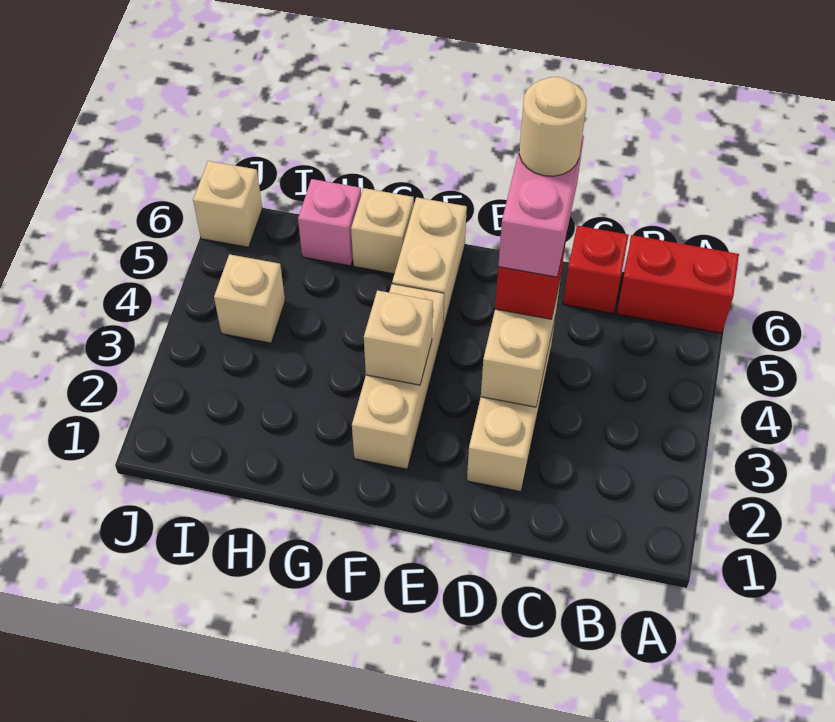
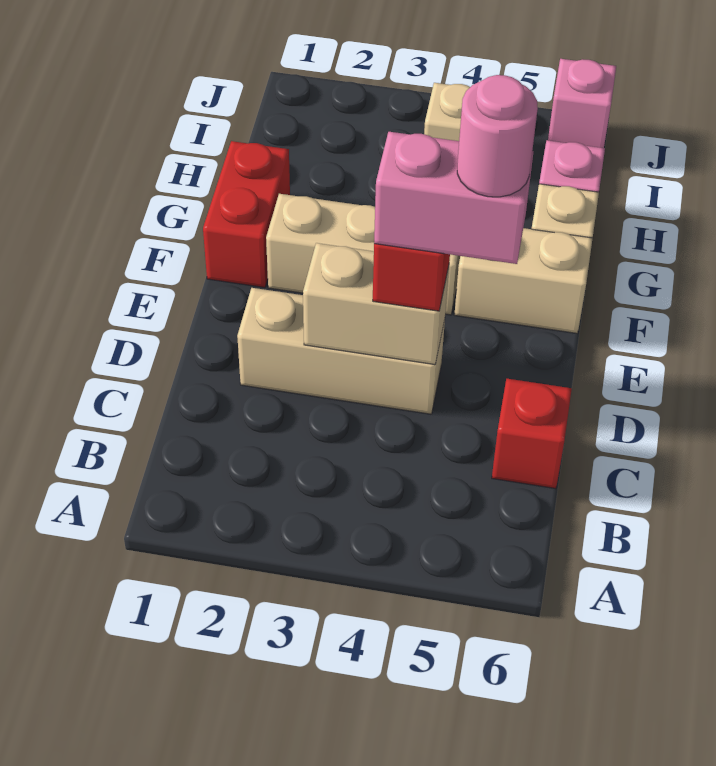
red 1x2 brick [616,235,739,333] -> red 1x2 brick moved to [203,141,290,288]
tan 1x1 round brick [519,77,586,176] -> pink 1x1 round brick [457,75,538,197]
tan 1x1 brick [364,290,433,385] -> none
tan 1x1 brick [193,161,262,247] -> pink 1x1 brick [548,59,616,148]

